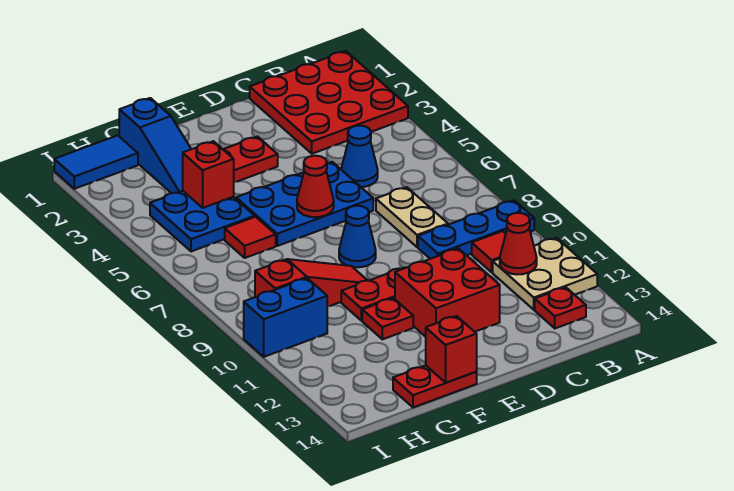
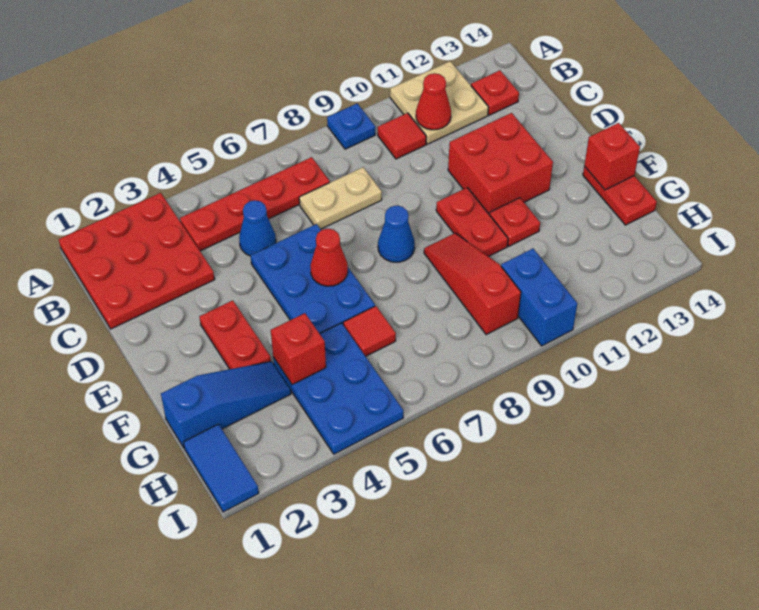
blue 1x3 plate [418,201,534,259] -> blue 1x1 plate [327,104,375,149]
none -> red 1x4 plate [180,157,330,251]
blue 2x2 plate [150,191,255,251] -> blue 2x3 plate [273,323,403,454]

